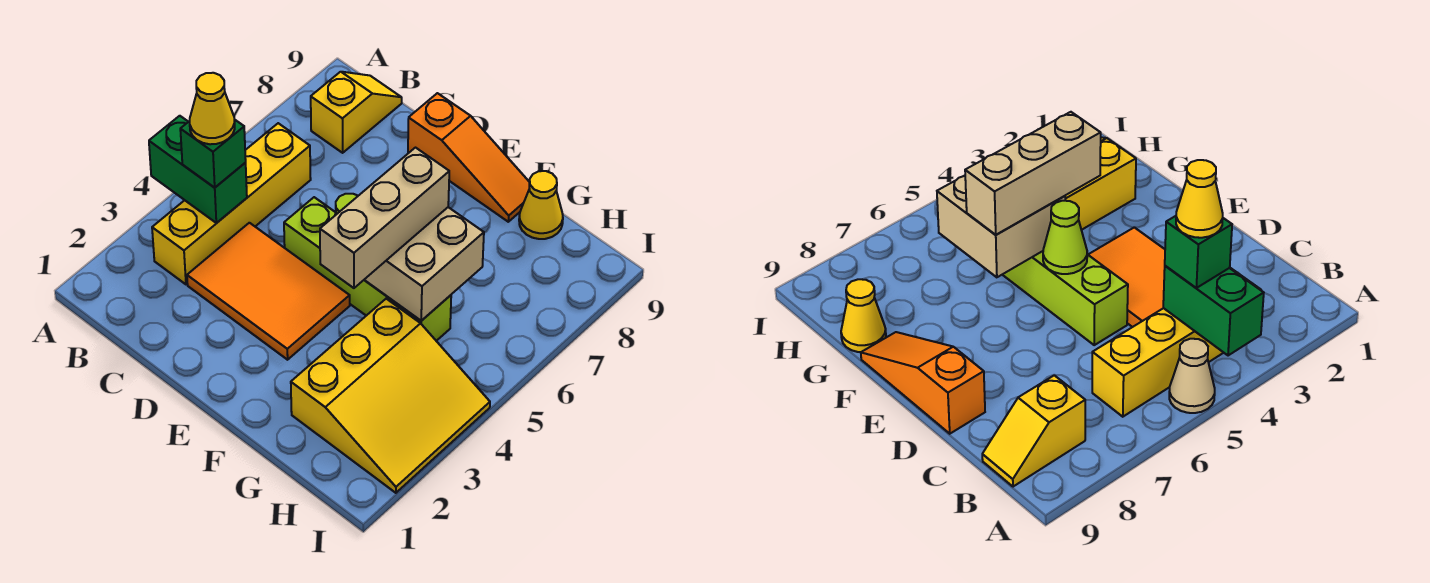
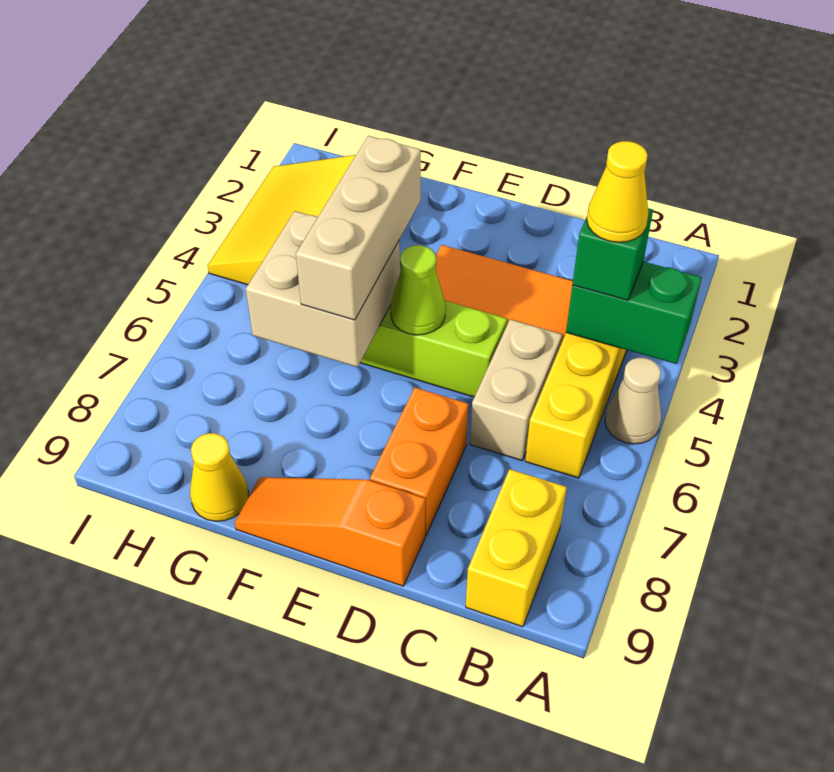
yellow 1x2 slope [311,72,402,153] -> yellow 1x2 brick [466,469,567,627]
none -> tan 1x2 brick [470,319,562,460]
none -> orange 1x2 brick [370,388,468,536]

